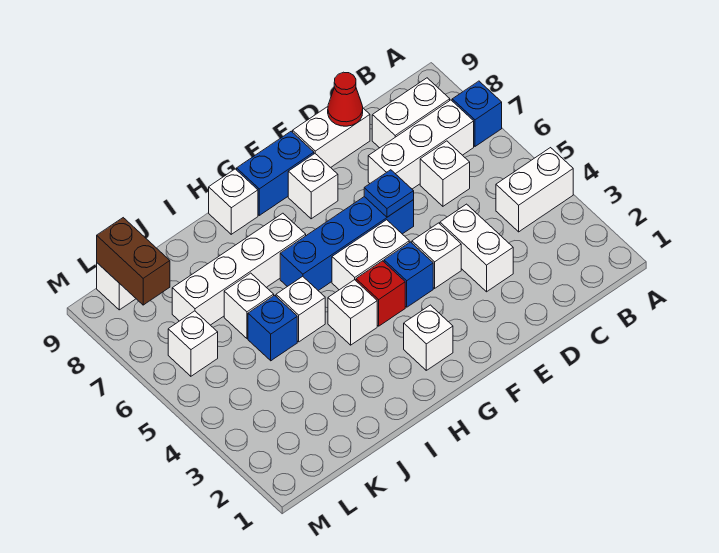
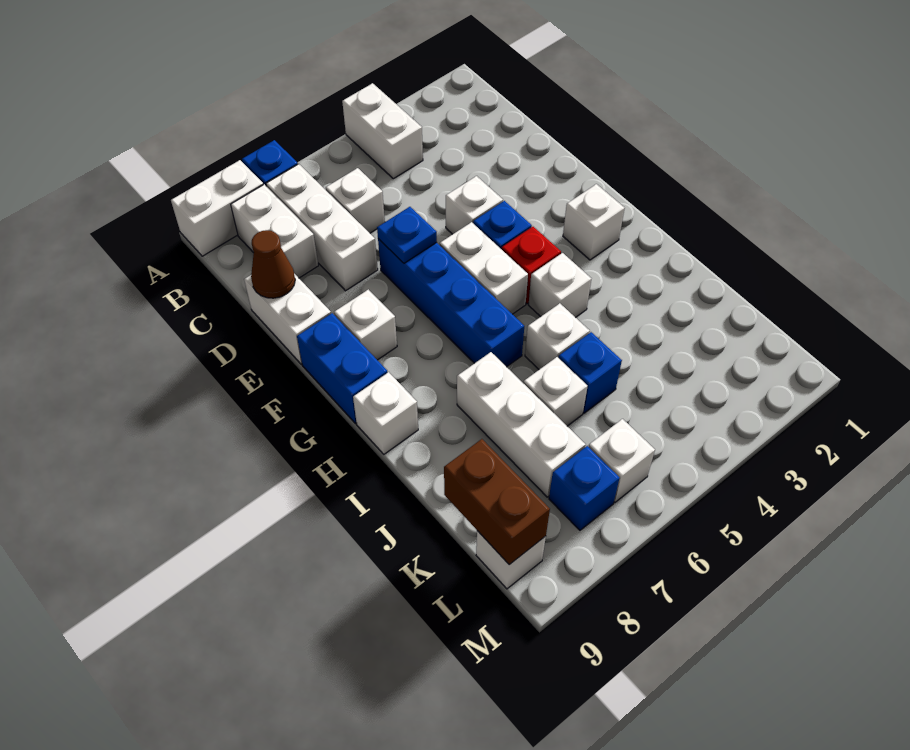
white 1x2 brick [440,204,513,292] -> white 1x2 brick moved to [171,160,263,256]
red 1x1 cone [328,72,363,126] -> brown 1x1 cone [251,230,295,298]
white 1x4 brick [172,213,306,325] -> white 1x3 brick [457,352,585,497]
none -> blue 1x1 brick [549,446,620,530]
brown 1x2 brick [97,218,170,305] -> brown 1x2 brick turned to [444,439,550,565]

